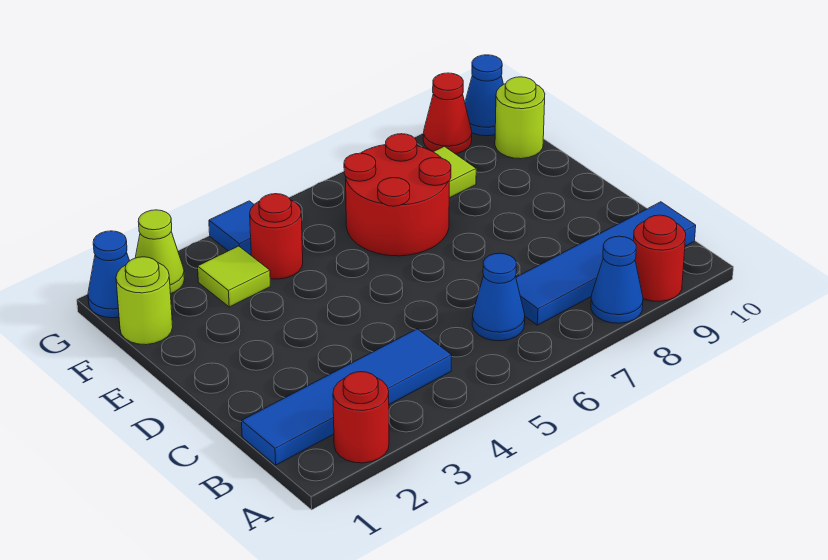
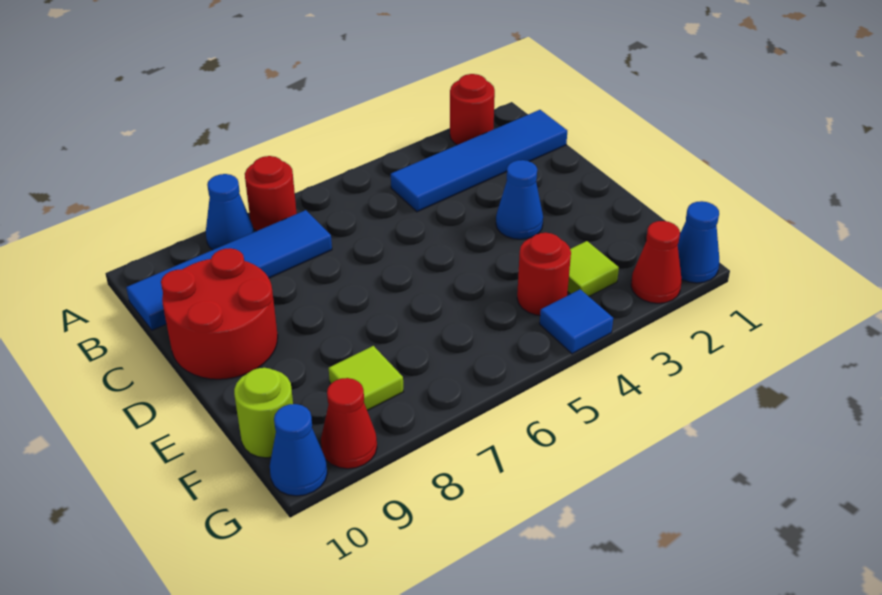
red 1x1 round brick [634,215,686,302] -> red 1x1 round brick moved to [245,156,297,231]
blue 1x1 cone [472,253,525,341] -> blue 1x1 cone moved to [496,160,543,239]
red 2x2 round brick [344,134,451,256] -> red 2x2 round brick moved to [161,248,278,379]
lime 1x1 round brick [116,257,173,345] -> none
lime 1x1 cone [135,210,185,294] -> red 1x1 cone [631,221,682,303]

